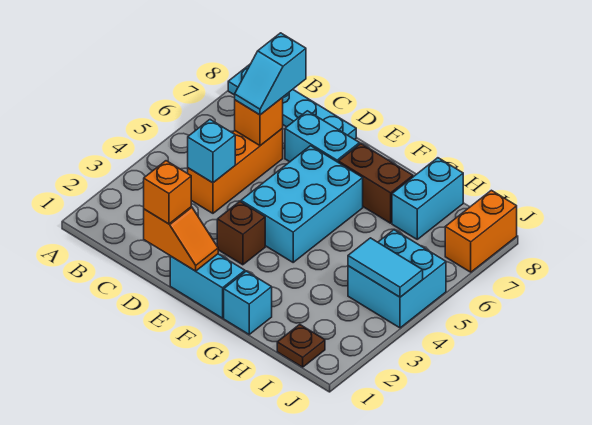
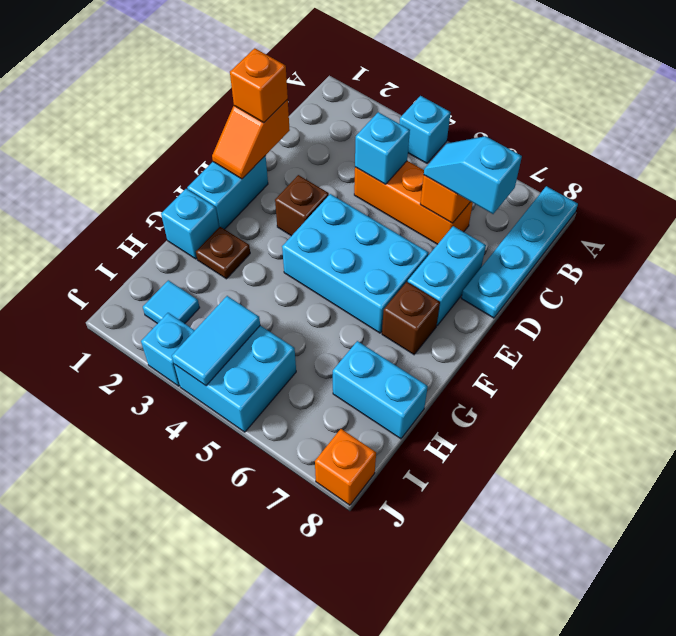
none -> cyan 1x1 brick [400,96,451,163]
brown 1x2 brick [338,144,413,223] -> brown 1x1 brick [382,282,440,354]
brown 1x1 plate [277,324,325,367] -> brown 1x1 plate moved to [196,227,250,279]
none -> cyan 1x1 tile [143,280,200,324]
none -> cyan 1x1 brick [141,313,195,386]
orange 1x2 brick [445,190,517,272] -> orange 1x1 brick [315,429,376,505]

